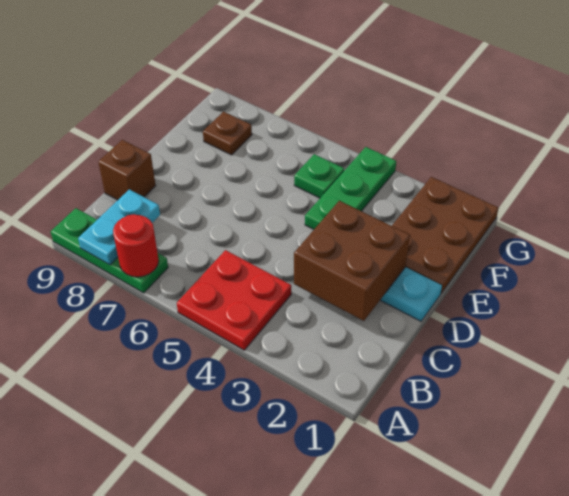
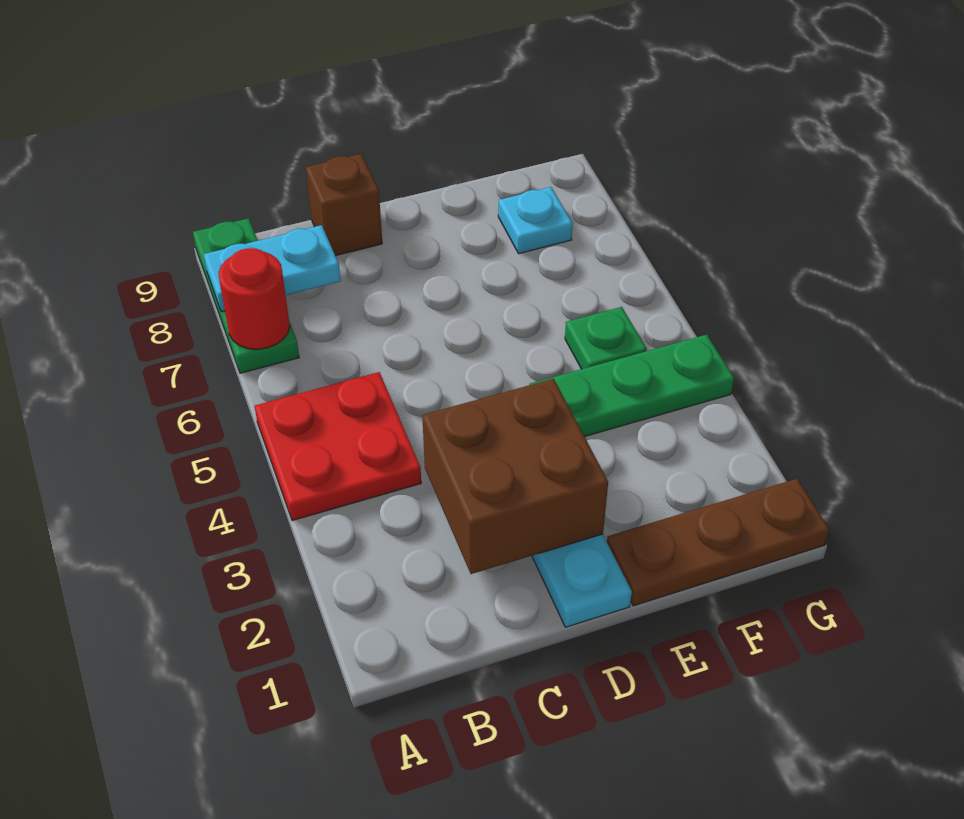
brown 2x3 plate [392,177,499,293] -> brown 1x3 plate [607,479,829,606]
brown 1x1 plate [203,112,252,155] -> cyan 1x1 plate [498,187,573,254]

